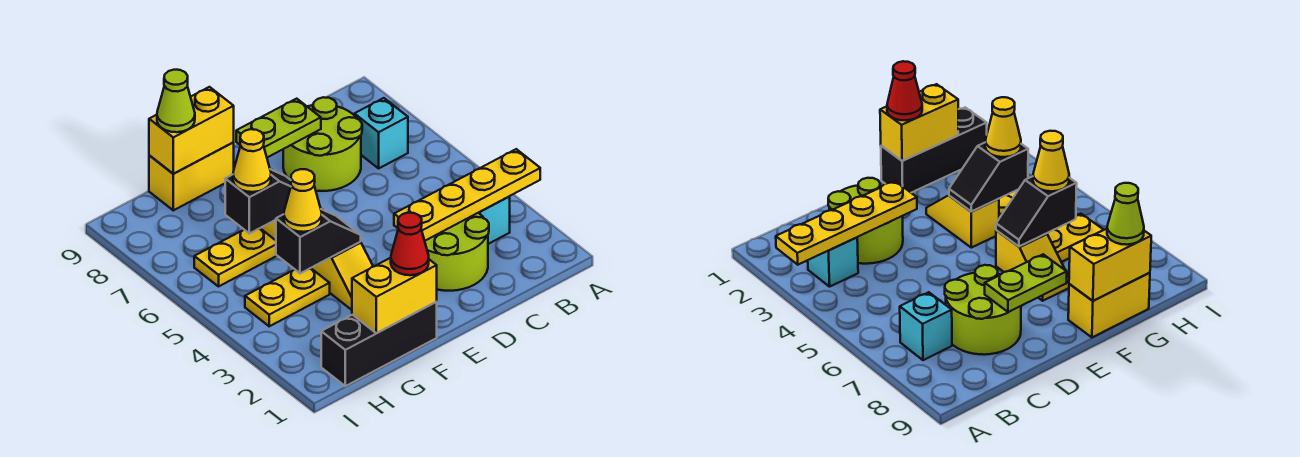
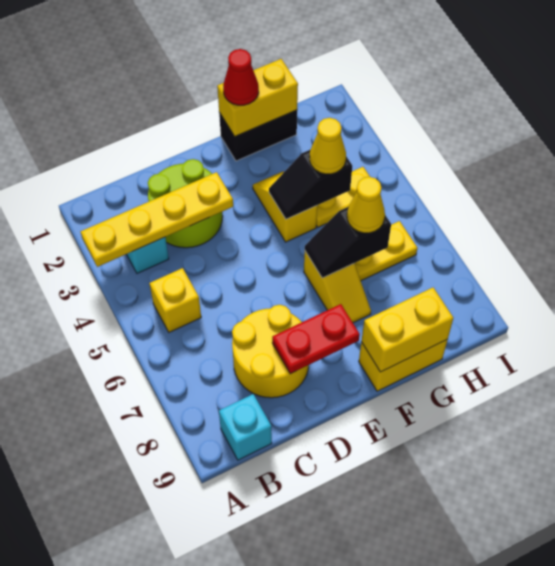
none -> yellow 1x1 brick [150,268,201,332]
cyan 1x1 brick [354,98,408,168] -> cyan 1x1 brick moved to [219,394,272,460]
lime 2x2 round brick [283,97,362,191] -> yellow 2x2 round brick [232,305,309,398]
lime 1x2 plate [236,99,321,157] -> red 1x2 plate [272,304,360,374]
black 1x3 brick [321,302,437,386] -> black 1x2 brick [219,110,297,161]
lime 1x1 cone [157,70,195,132] -> none

